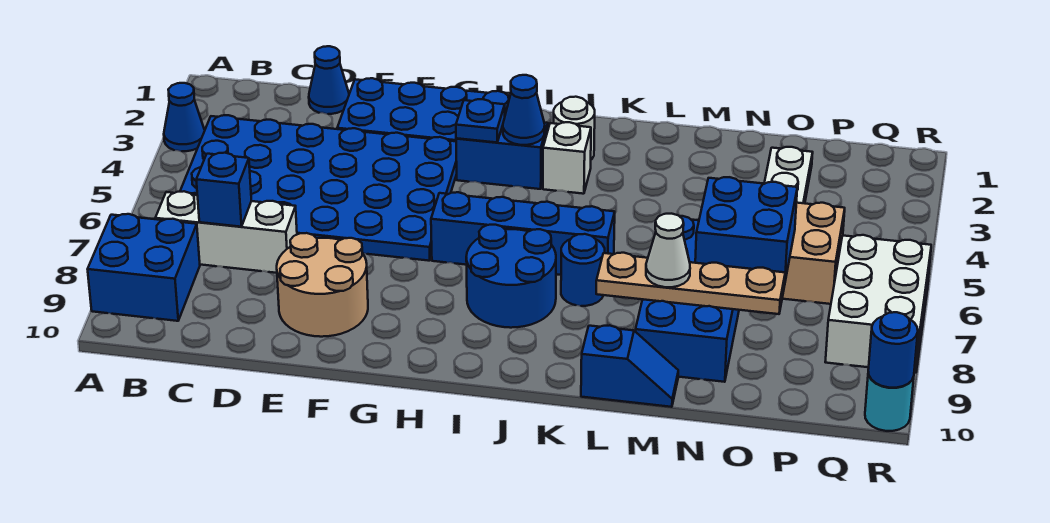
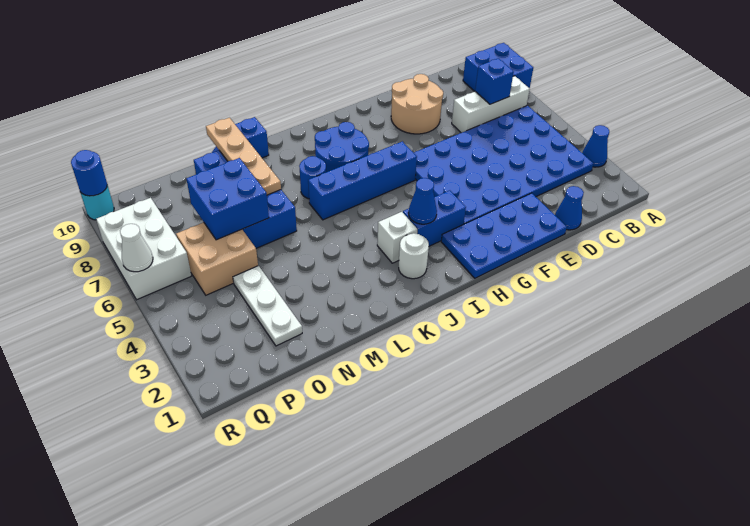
blue 1x1 plate [456,99,505,143] -> none
tan 1x4 plate [596,253,785,314] -> tan 1x4 plate turned to [206,118,281,195]
white 1x1 cone [646,214,690,287] -> white 1x1 cone moved to [120,224,153,272]

